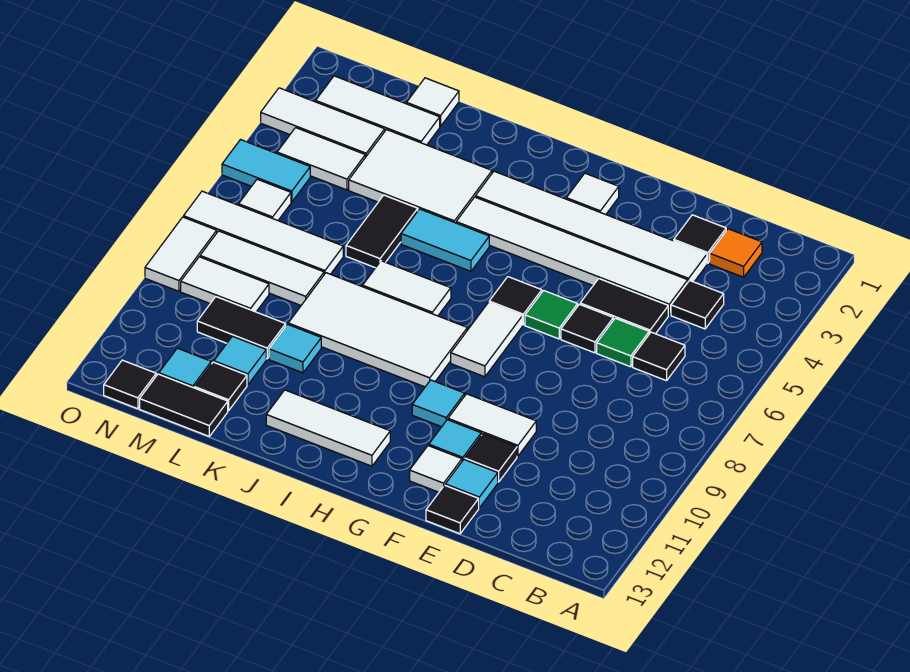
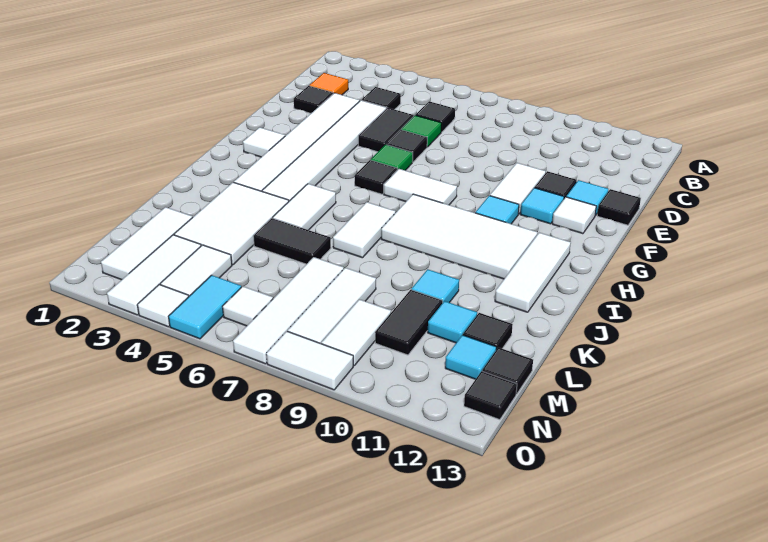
white 2x4 tile [288,273,467,387] -> white 2x4 tile turned to [381,194,537,279]
cyan 1x2 tile [401,209,489,271] -> white 1x2 tile [273,184,336,230]
white 1x1 tile [407,78,459,126] -> white 1x1 tile moved to [137,285,189,327]
black 1x2 tile [140,374,228,436] -> black 1x1 tile [482,347,533,394]

